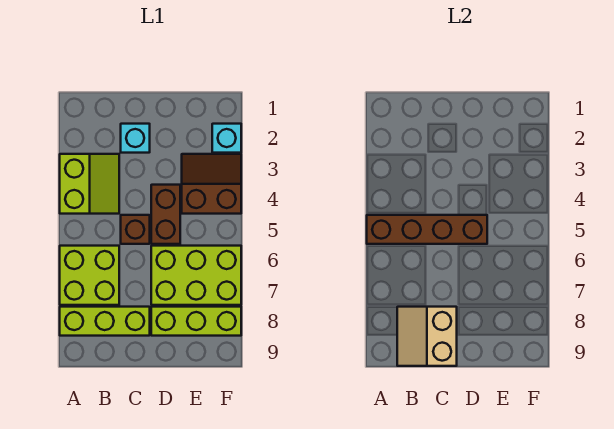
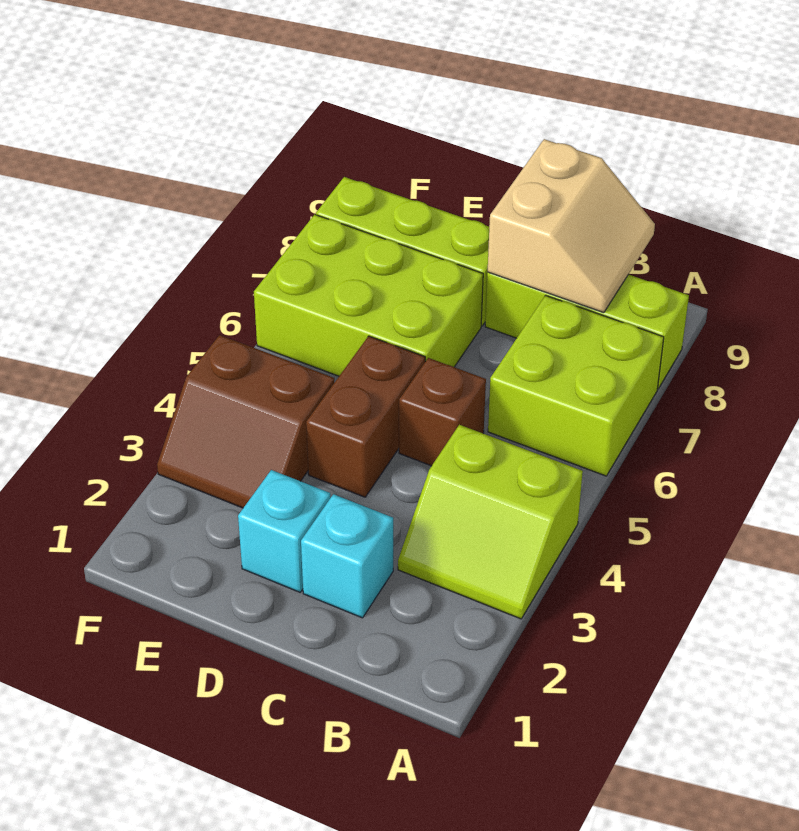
lime 2x2 slope [60,154,119,214] -> lime 2x2 slope turned to [398,425,583,619]
brown 1x4 brick [367,215,487,244] -> none
cyan 1x1 brick [212,124,241,153] -> cyan 1x1 brick moved to [238,470,330,592]

